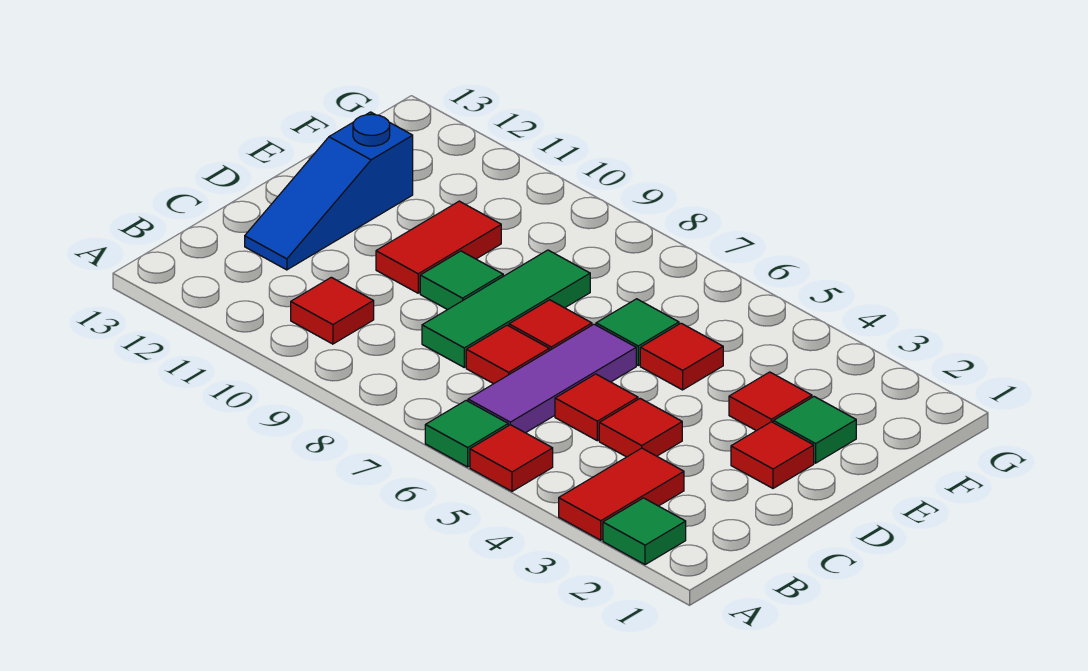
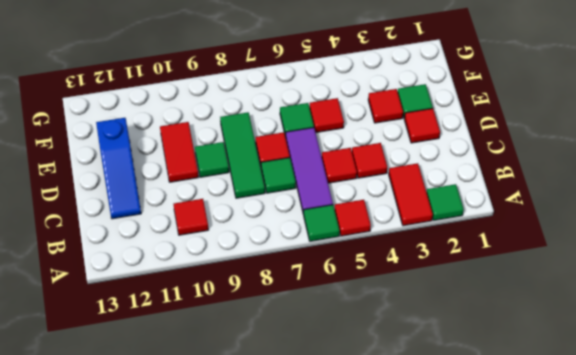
red 1x1 tile [466,325,549,384] -> green 1x1 tile [261,158,296,193]

